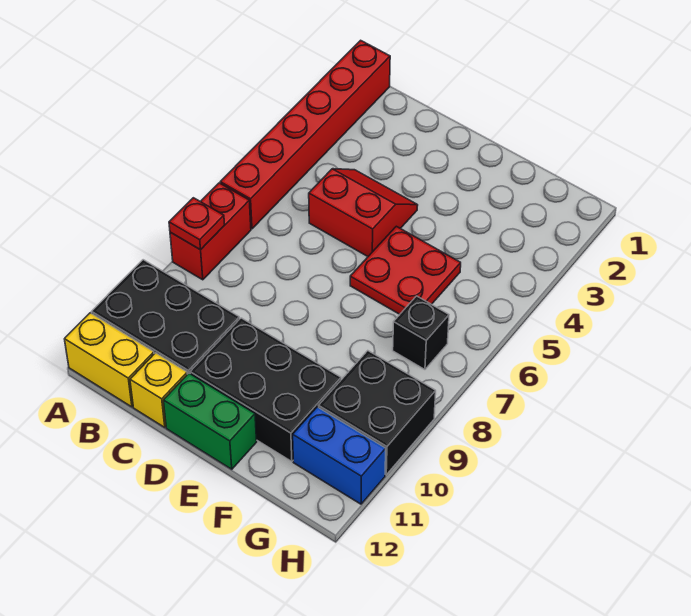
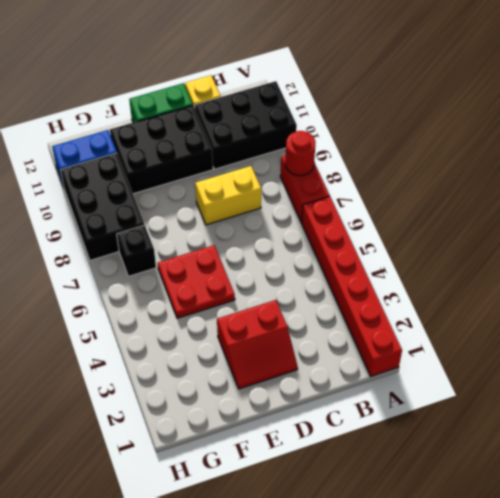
red 1x1 plate [169,198,225,250] -> red 1x1 round brick [285,131,316,176]
yellow 1x2 brick [65,313,154,407] -> yellow 1x2 brick moved to [195,166,261,225]
red 2x2 slope [309,169,418,256] -> red 2x2 slope moved to [217,300,298,389]
black 2x2 brick [319,351,436,475] -> black 2x3 brick [61,153,145,260]

